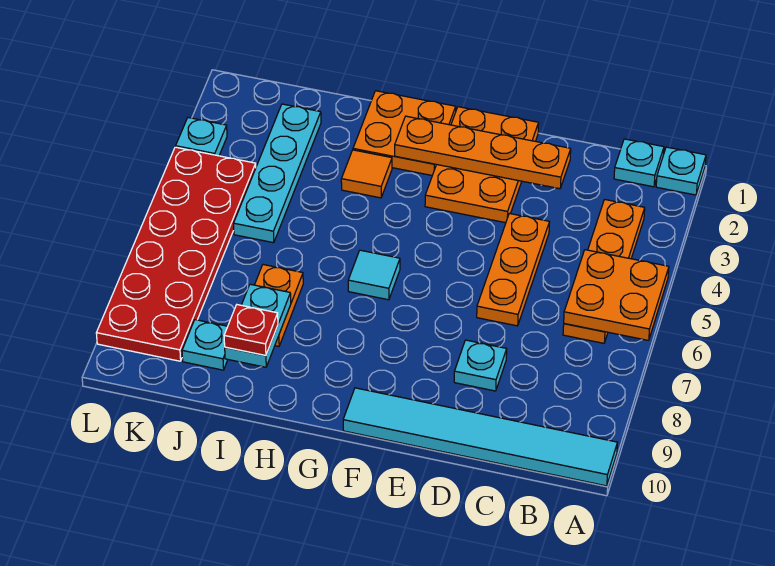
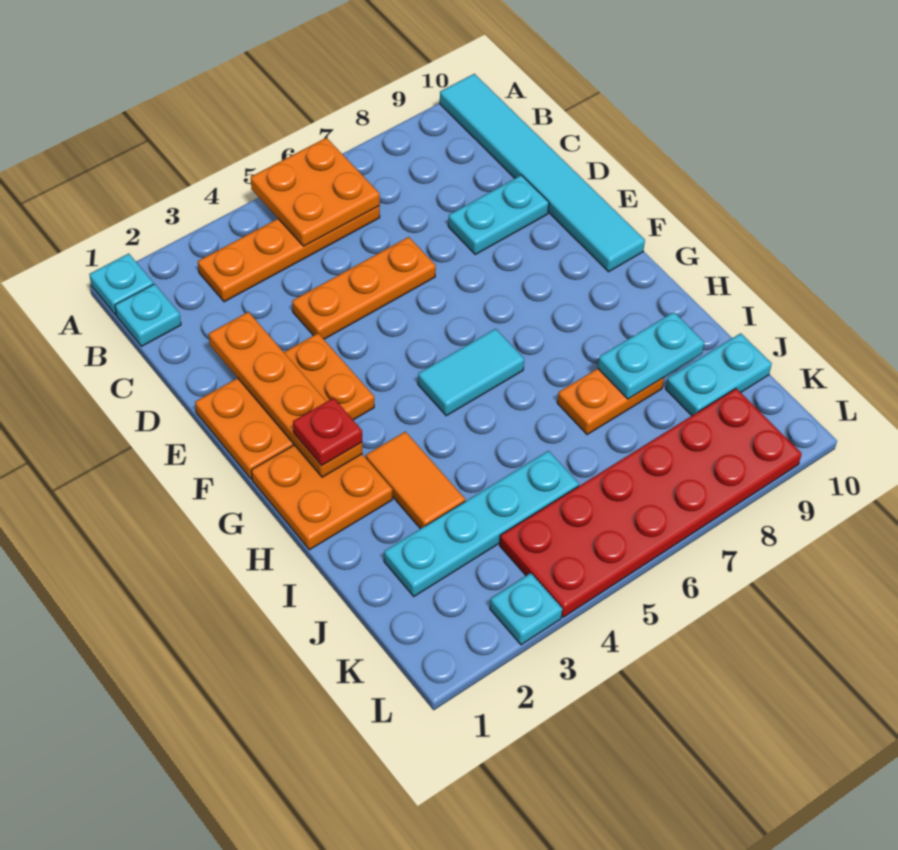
cyan 1x1 plate [454,340,507,391] -> cyan 1x2 plate [448,175,549,254]
cyan 1x1 tile [348,250,400,300] -> cyan 1x2 tile [418,329,524,416]
orange 1x1 tile [341,150,392,198] -> orange 1x2 tile [366,432,465,529]
red 1x1 plate [224,305,278,356] -> red 1x1 plate moved to [293,398,362,466]
cyan 1x1 plate [182,320,228,370] -> cyan 1x2 plate [666,333,772,416]

